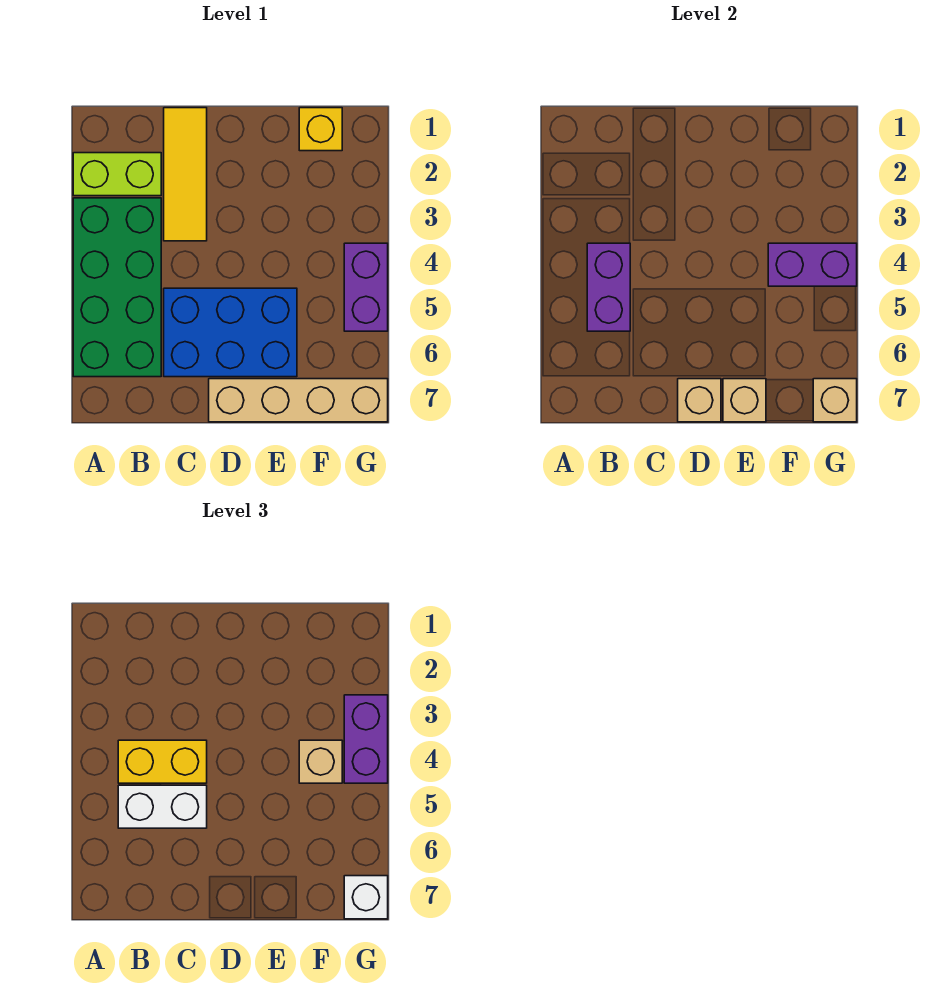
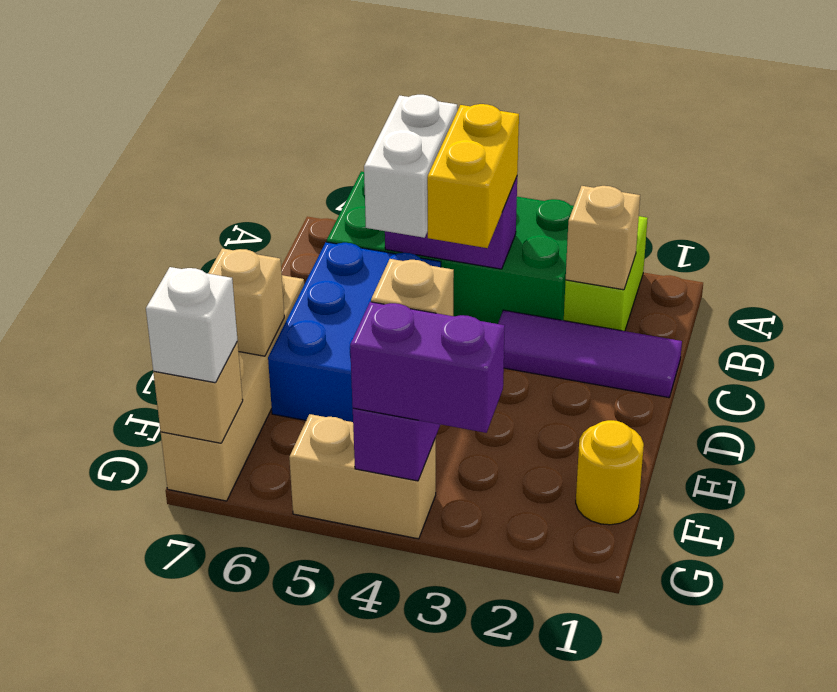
yellow 1x3 tile [164,108,207,241] -> purple 1x3 tile [498,310,682,398]
tan 1x1 brick [678,379,721,422] -> tan 1x1 brick moved to [566,186,640,290]
yellow 1x1 brick [299,108,342,151] -> yellow 1x1 round brick [576,420,644,525]
purple 1x2 brick [344,243,388,331] -> tan 1x2 brick [289,414,436,539]

